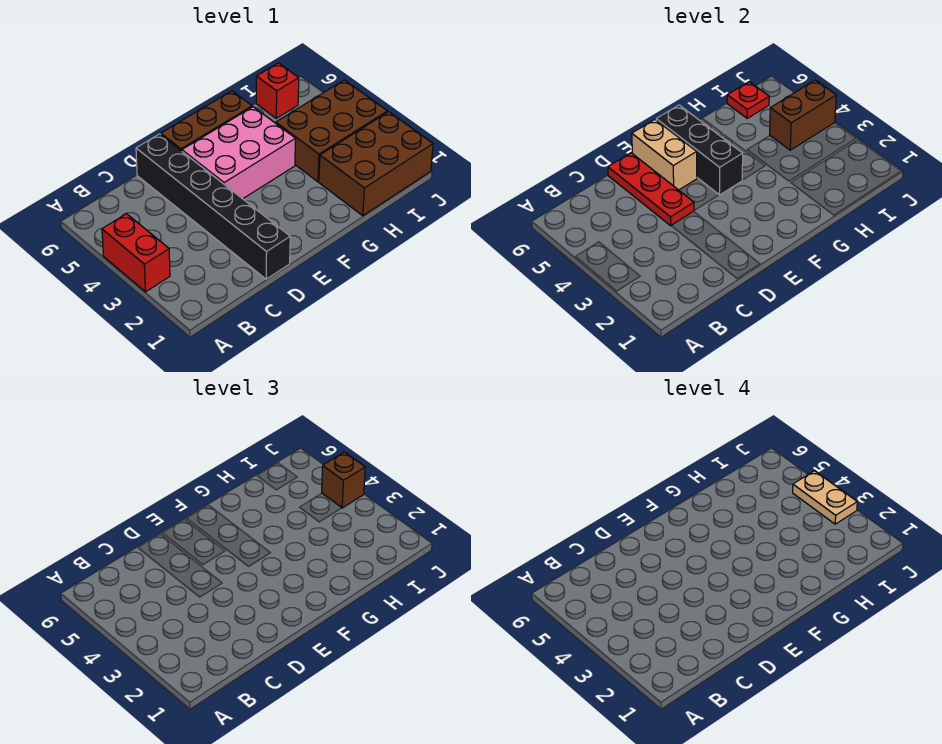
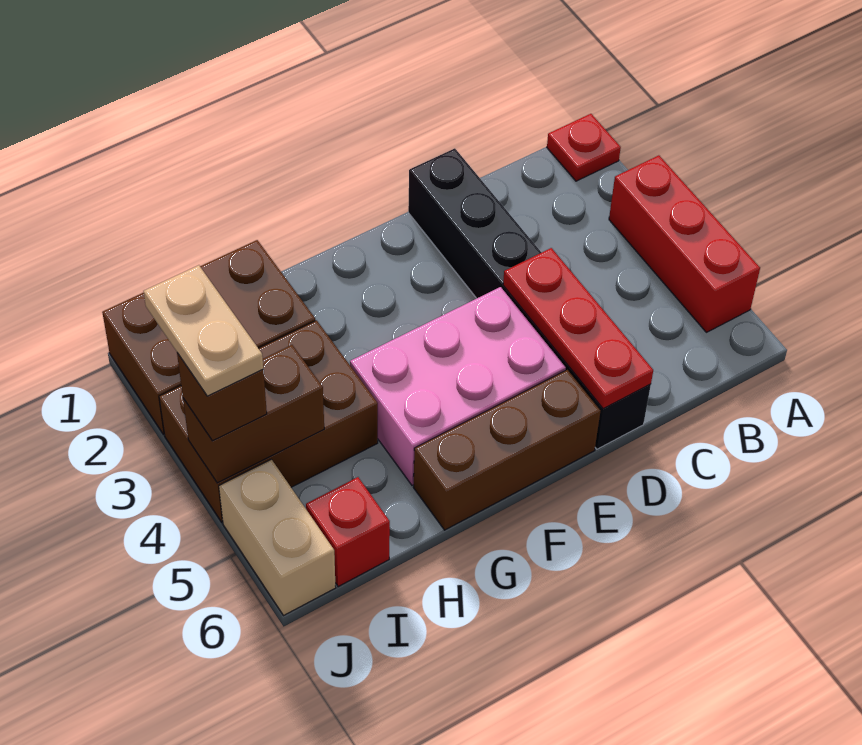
red 1x2 brick [102,214,170,292] -> red 1x3 brick [609,155,760,332]
tan 1x2 brick [632,120,697,190] -> tan 1x2 brick moved to [219,459,336,616]
black 1x3 brick [656,105,743,195] -> none
red 1x1 plate [727,82,769,118] -> red 1x1 plate moved to [547,114,621,181]

